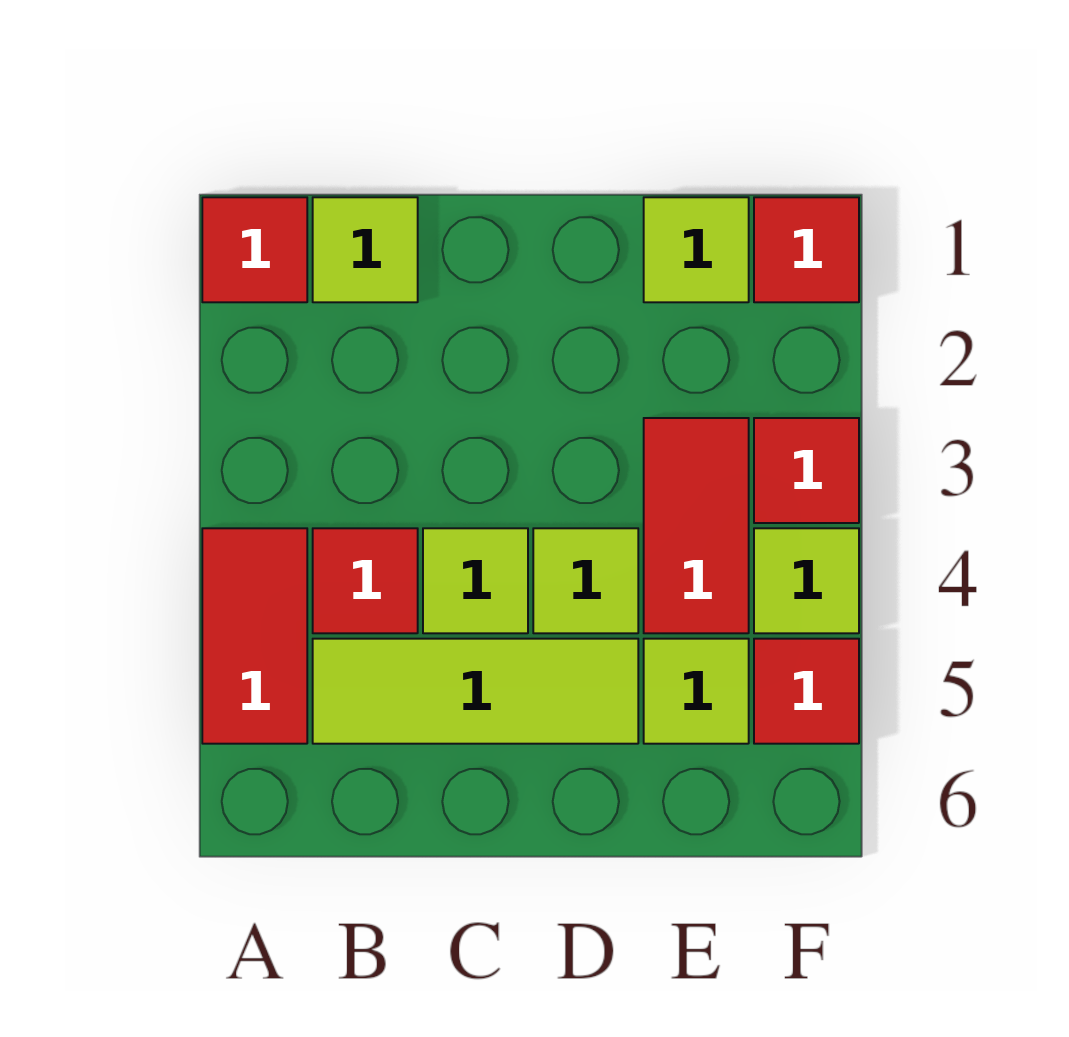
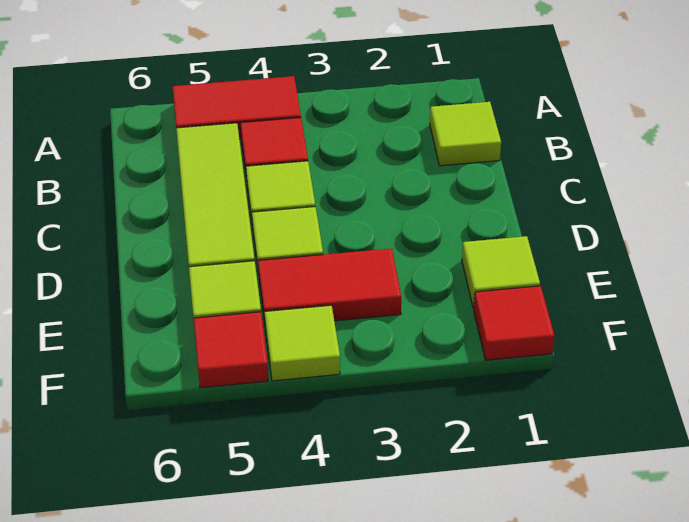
red 1x1 tile [202,197,307,302] -> none
red 1x1 tile [754,418,859,523] -> none

